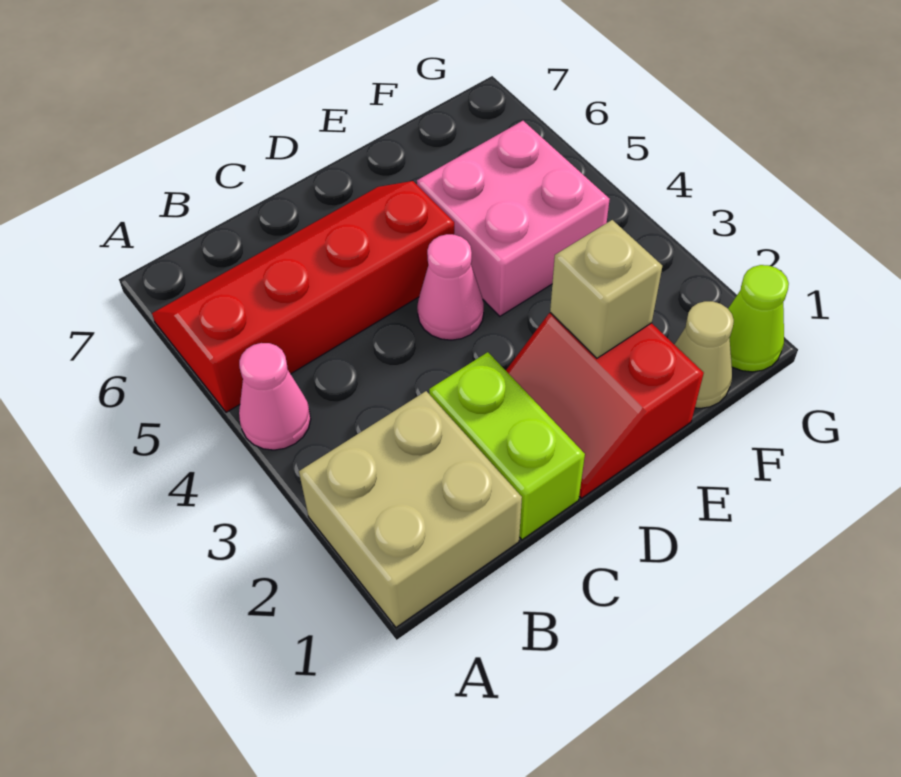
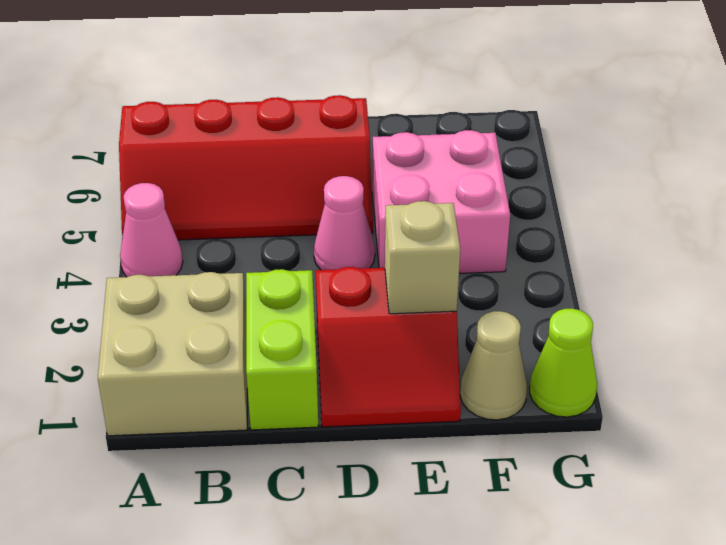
red 2x4 slope [152,181,454,412] -> red 2x4 slope turned to [119,95,373,240]
red 2x2 slope [506,313,704,498] -> red 2x2 slope turned to [316,267,461,427]

